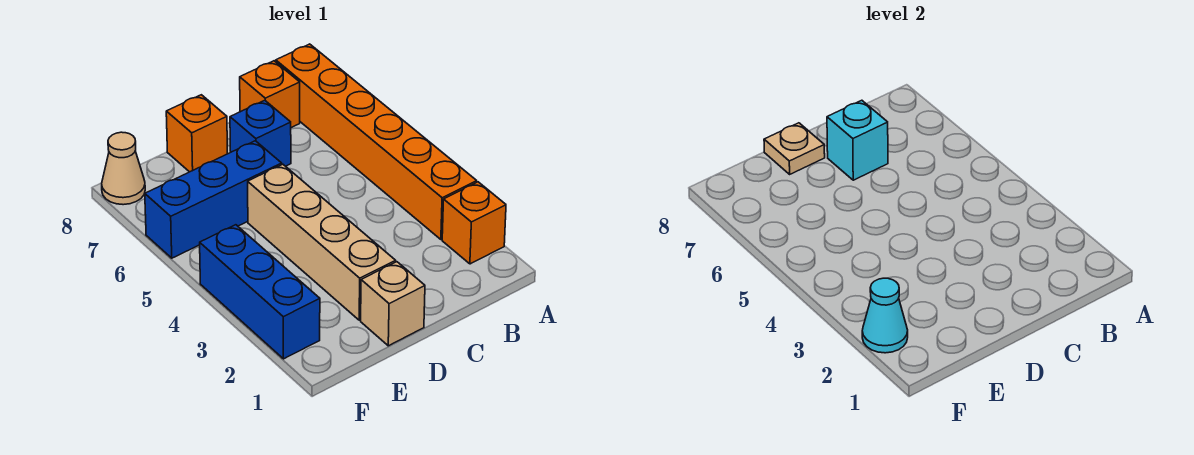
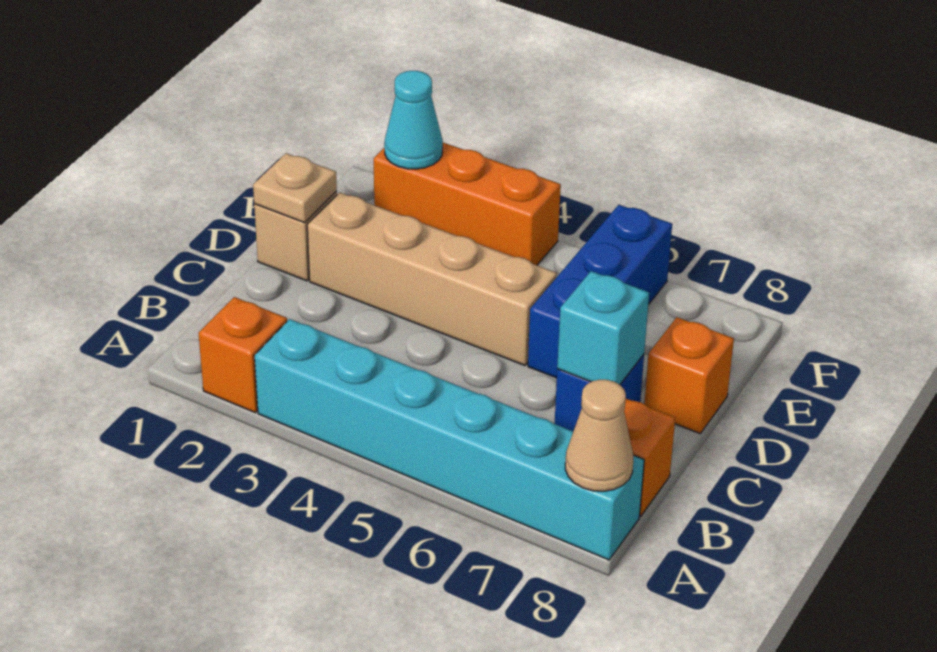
orange 1x6 brick [276,44,477,239] -> cyan 1x6 brick [254,319,644,560]
tan 1x1 plate [764,123,825,174] -> tan 1x1 plate moved to [253,153,337,223]
blue 1x3 brick [200,225,320,359] -> orange 1x3 brick [374,143,561,265]
tan 1x1 cone [102,132,145,205] -> tan 1x1 cone moved to [565,380,633,491]

